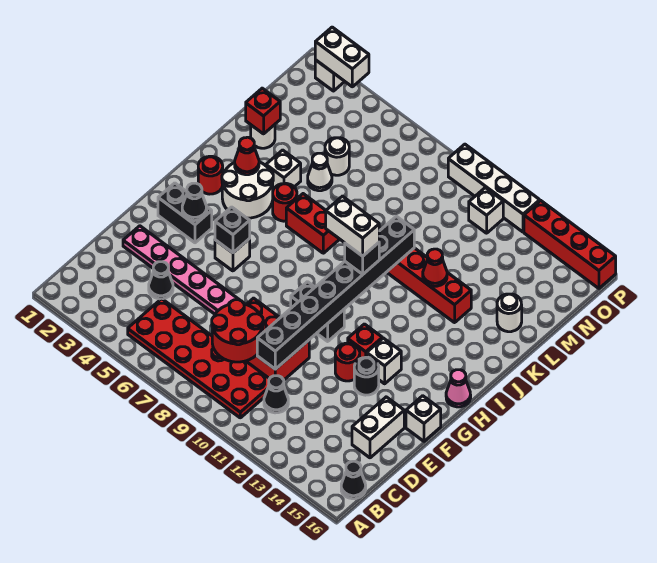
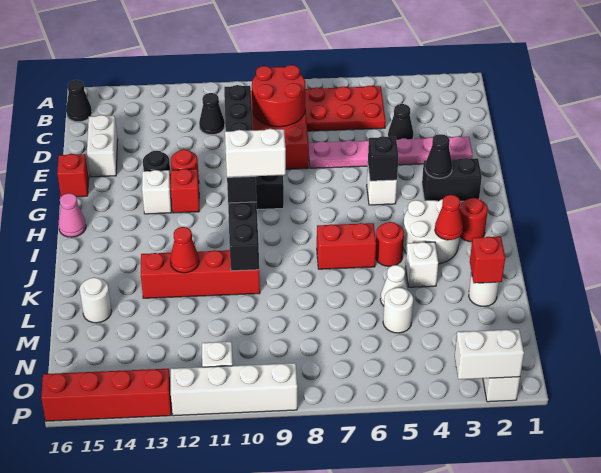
white 1x1 brick [406,396,441,441] -> red 1x1 brick [57,154,89,197]

